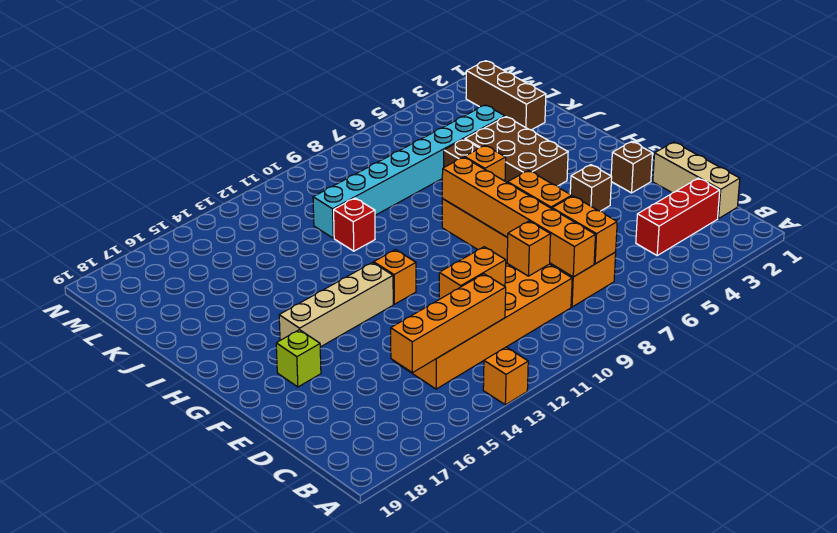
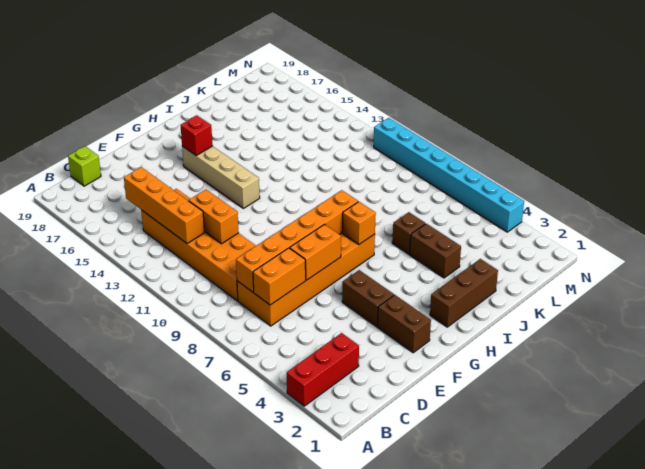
orange 1x1 brick [483,347,528,405] -> none
tan 1x3 brick [653,142,740,219] -> none
red 1x3 brick [636,178,720,255] -> red 1x3 brick turned to [287,333,359,406]
orange 1x1 brick [507,221,551,276] -> none
brown 1x1 brick [611,141,653,193] -> brown 1x2 brick [378,295,431,353]
brown 1x1 brick [570,165,612,211] -> brown 1x2 brick [342,270,394,327]
lime 1x1 brick [276,330,321,387] -> lime 1x1 brick moved to [68,146,101,186]
orange 1x1 brick [374,250,416,304] -> none
brown 2x3 brick [465,117,568,186] -> brown 1x2 brick [410,224,461,278]
red 1x1 brick [334,198,375,251] -> red 1x1 brick moved to [180,115,213,156]
brown 1x3 brick [466,61,546,130] -> brown 1x3 brick moved to [430,259,498,327]
cyan 1x8 brick [313,105,505,238] -> cyan 1x8 brick moved to [374,118,524,232]

